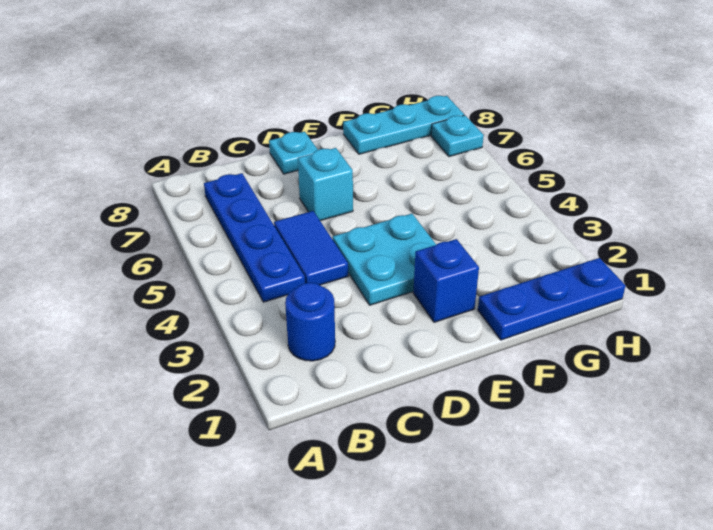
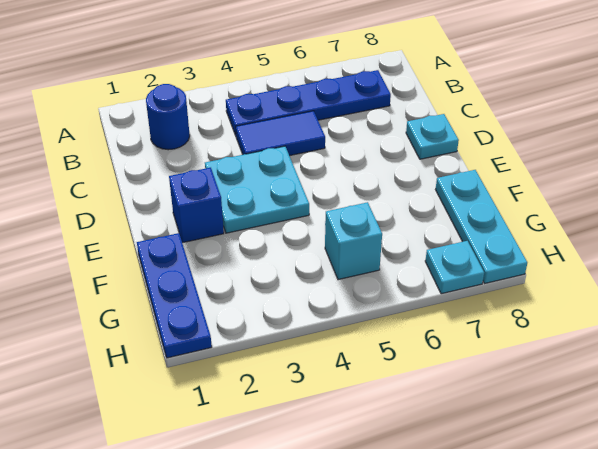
cyan 1x1 brick [298,148,353,221] -> cyan 1x1 brick moved to [325,202,382,280]

